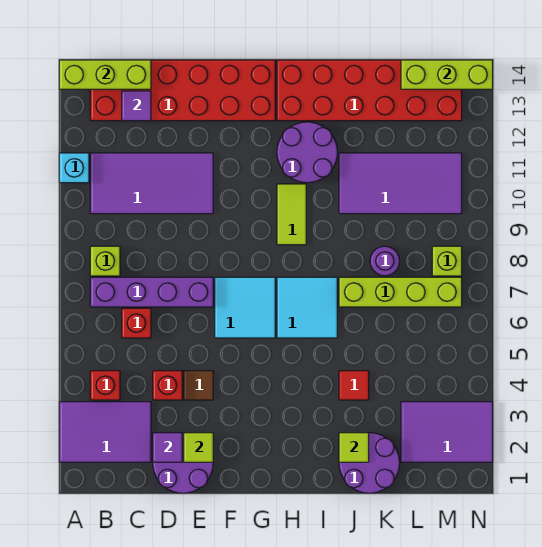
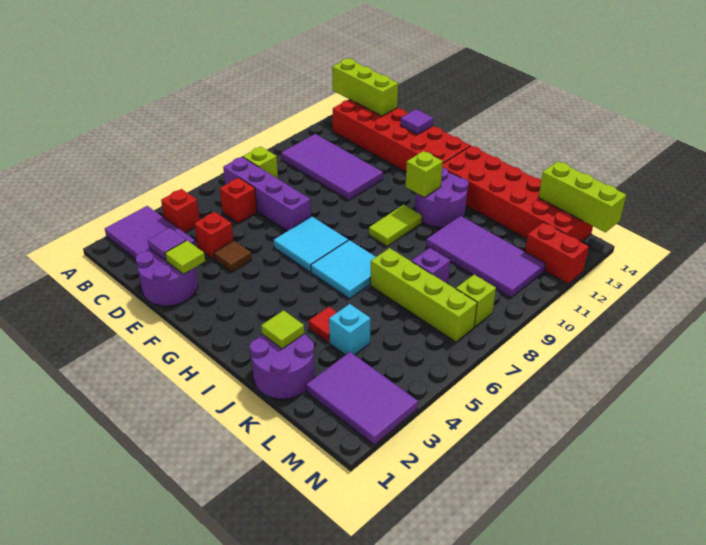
cyan 1x1 brick [59,153,89,183] -> cyan 1x1 brick moved to [329,304,371,355]
purple 1x1 tile [122,91,151,121] -> purple 1x1 tile moved to [400,109,433,135]
none -> lime 1x1 brick [406,151,443,198]
purple 1x1 round brick [370,246,400,276] -> purple 1x1 brick [412,248,450,284]
none -> red 1x2 brick [525,222,589,284]

